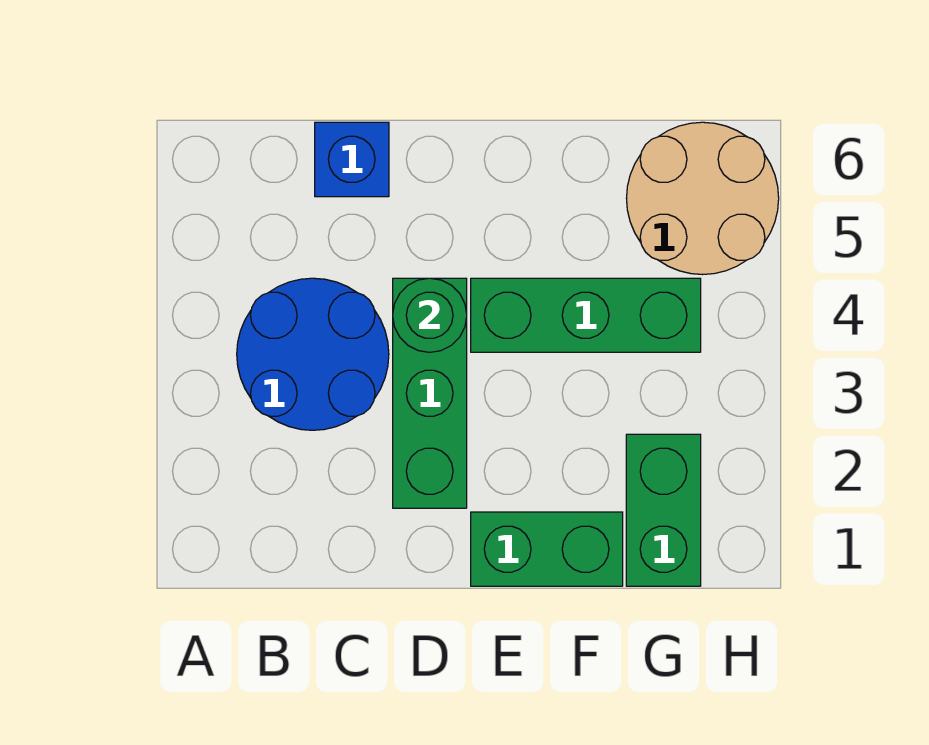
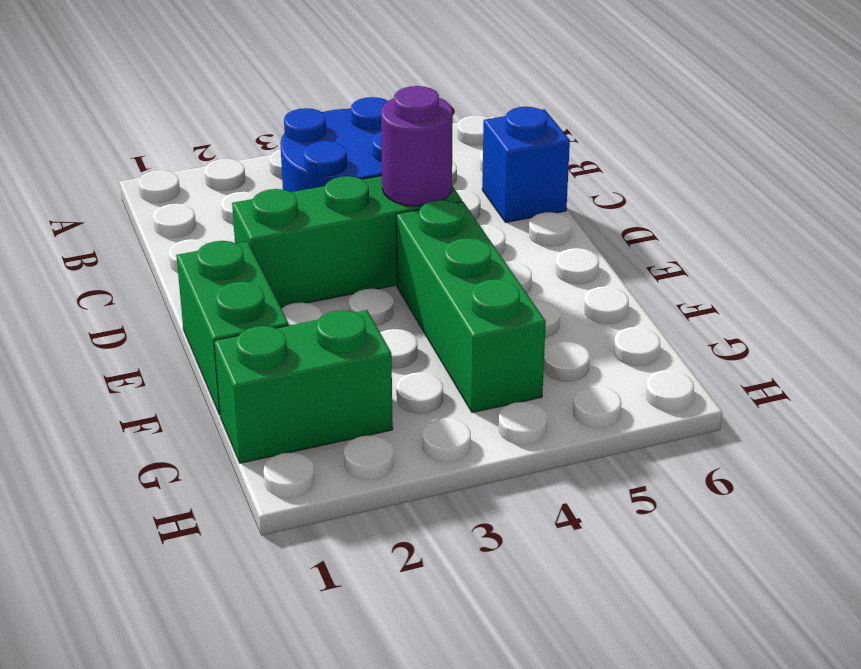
green 1x1 round brick [393,278,467,352] -> purple 1x1 round brick [381,86,453,206]
tan 2x2 round brick [626,122,779,275] -> none

